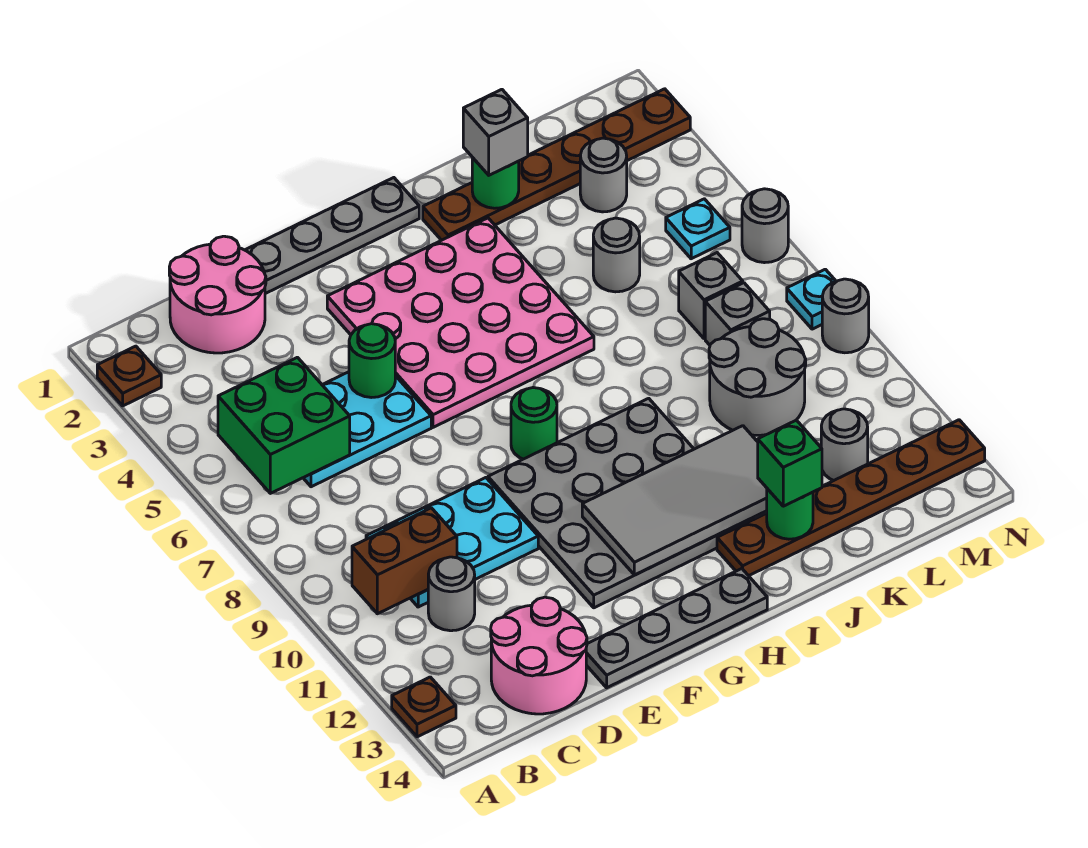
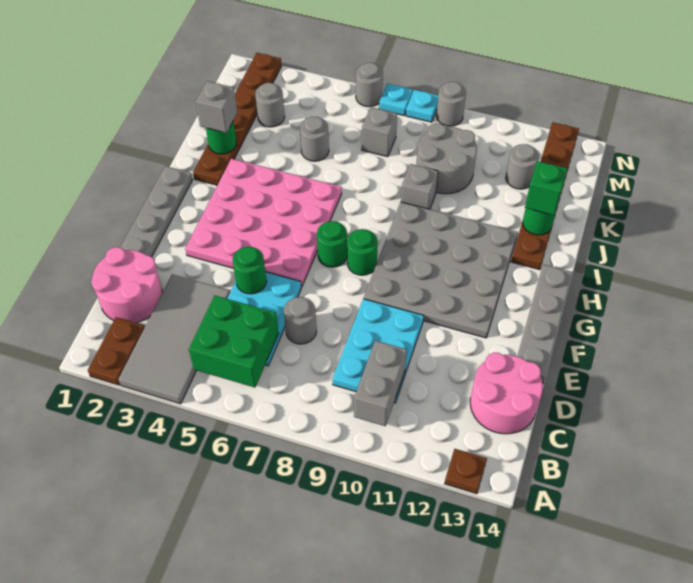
brown 1x1 plate [97,346,161,406] -> brown 1x2 plate [88,317,145,385]
brown 1x2 brick [352,508,457,614] -> grey 1x2 brick [354,341,407,426]
grey 1x1 round brick [428,557,475,631] -> grey 1x1 round brick moved to [284,297,317,344]
none -> green 1x1 round brick [317,221,347,267]
grey 2x4 tile [582,426,767,575] -> grey 2x4 tile moved to [118,274,230,404]
grey 1x1 brick [705,283,770,345] -> grey 1x1 brick moved to [401,164,438,209]
cyan 1x1 plate [666,199,730,259] -> cyan 1x1 plate moved to [379,83,413,116]

